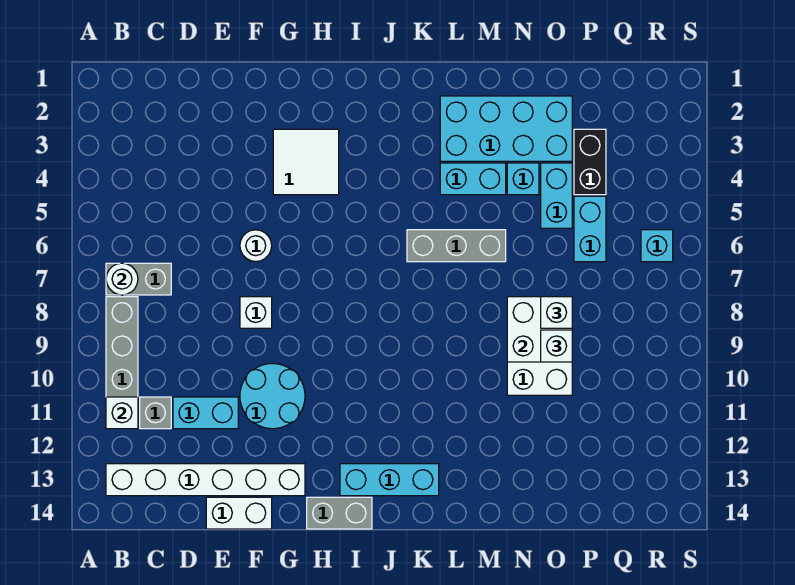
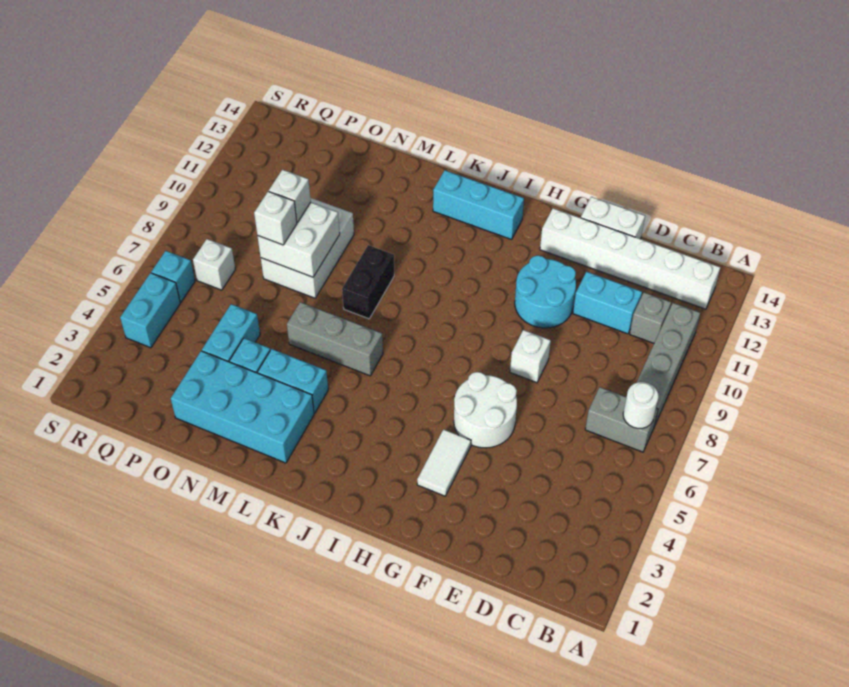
white 1x1 brick [106,397,138,429] -> white 1x1 brick moved to [193,239,235,290]
white 1x1 round brick [240,230,272,262] -> white 2x2 round brick [454,372,517,448]
white 2x2 tile [273,129,339,195] -> white 1x2 tile [417,429,471,496]
grey 1x2 brick [307,497,372,529] -> none
black 1x2 brick [574,129,606,195] -> black 1x2 brick moved to [342,245,394,319]
cyan 1x2 brick [574,196,606,262] -> cyan 1x2 brick moved to [120,273,180,348]

